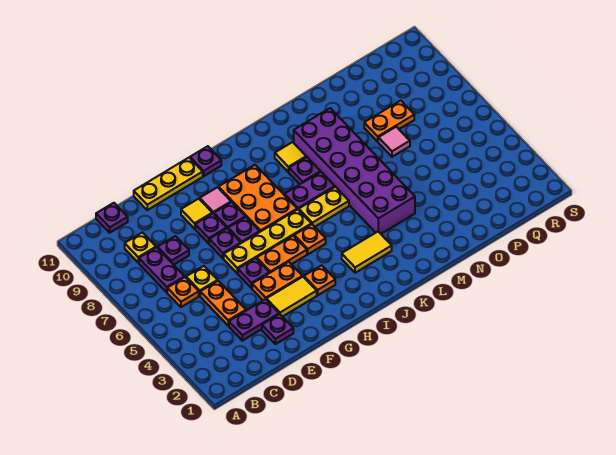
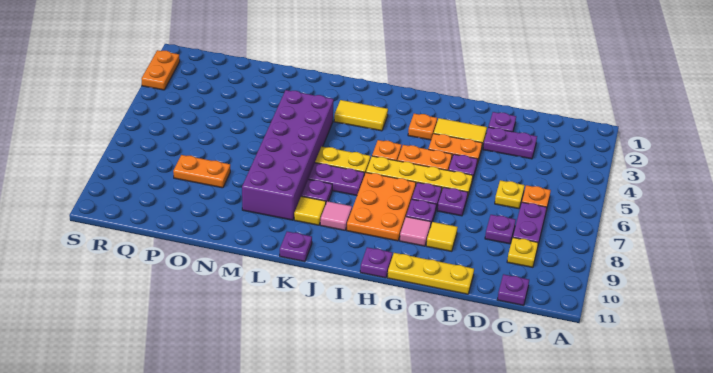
orange 1x2 plate [200,281,246,326] -> orange 1x2 plate moved to [141,50,180,90]
purple 1x1 plate [195,214,227,243] -> purple 1x1 plate moved to [280,232,312,262]
pink 1x1 tile [378,127,410,157] -> pink 1x1 tile moved to [320,201,352,230]

